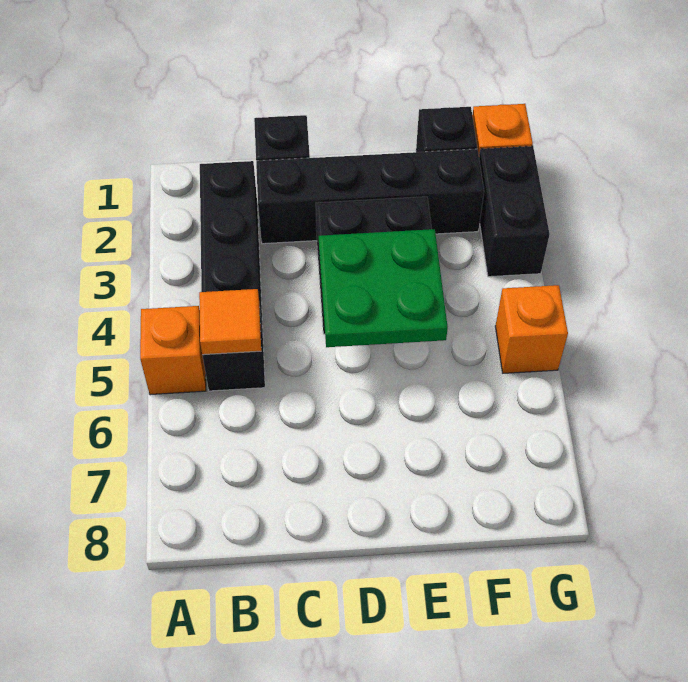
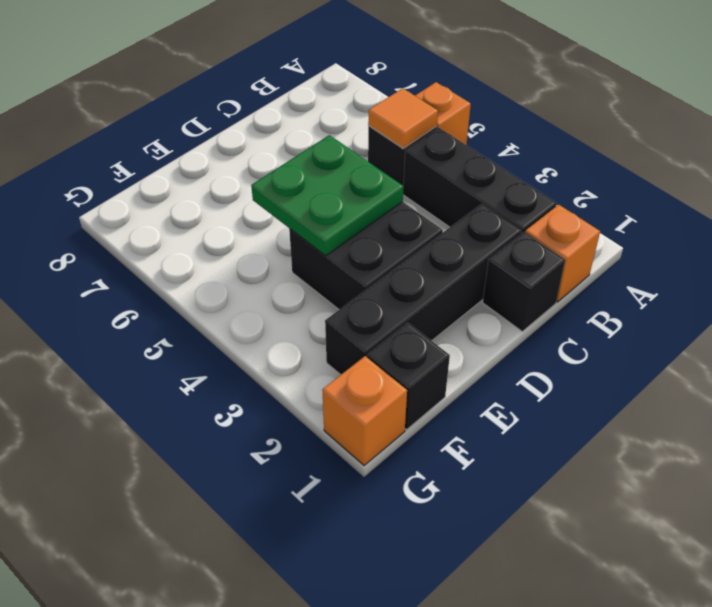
black 1x2 brick [479,146,550,277] -> none
orange 1x1 brick [495,285,568,373] -> orange 1x1 brick moved to [525,205,600,302]

